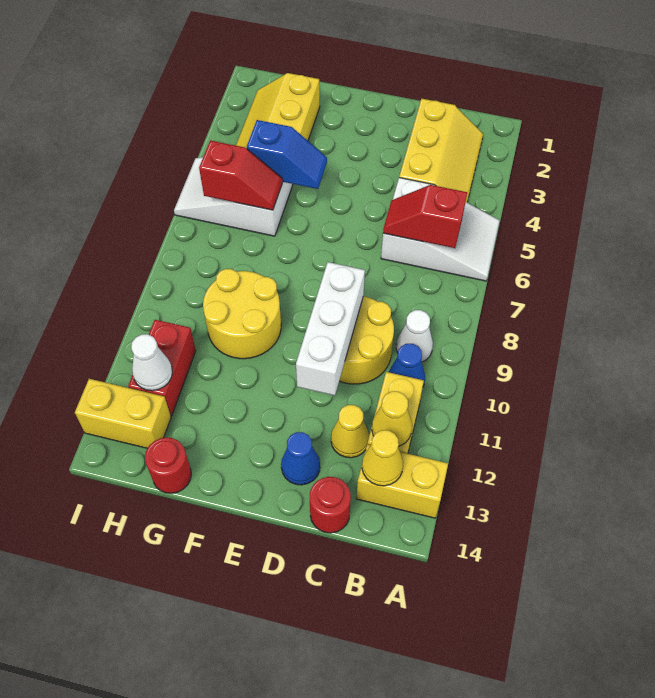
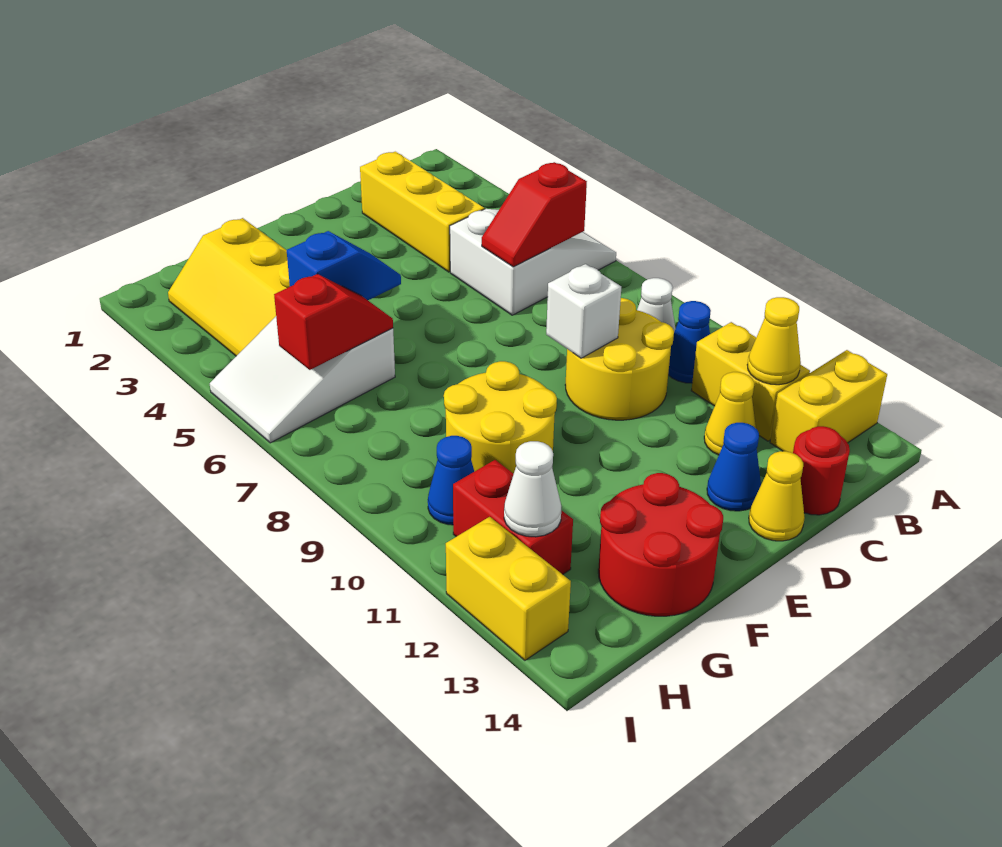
yellow 1x1 cone [362,430,403,486] -> yellow 1x1 cone moved to [749,451,805,541]
white 1x3 brick [296,262,365,395] -> white 1x1 brick [546,264,621,358]
red 1x1 round brick [145,437,191,493] -> red 2x2 round brick [598,473,723,616]
none -> blue 1x1 cone [428,436,474,525]
yellow 1x2 brick [75,379,171,448] -> yellow 1x2 brick turned to [446,517,571,660]

